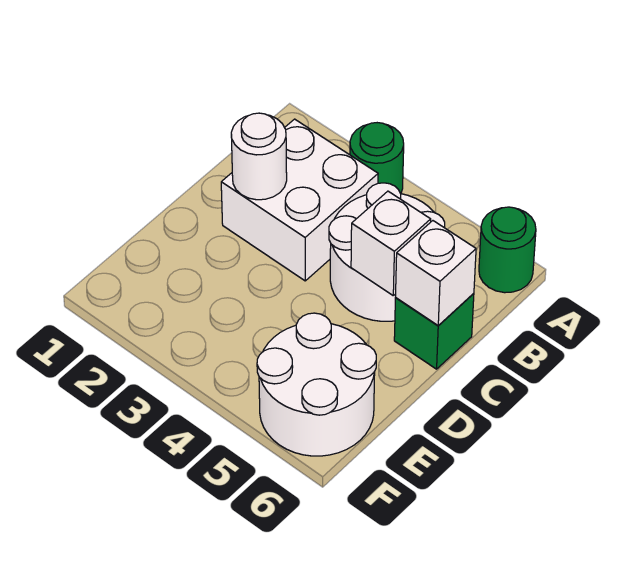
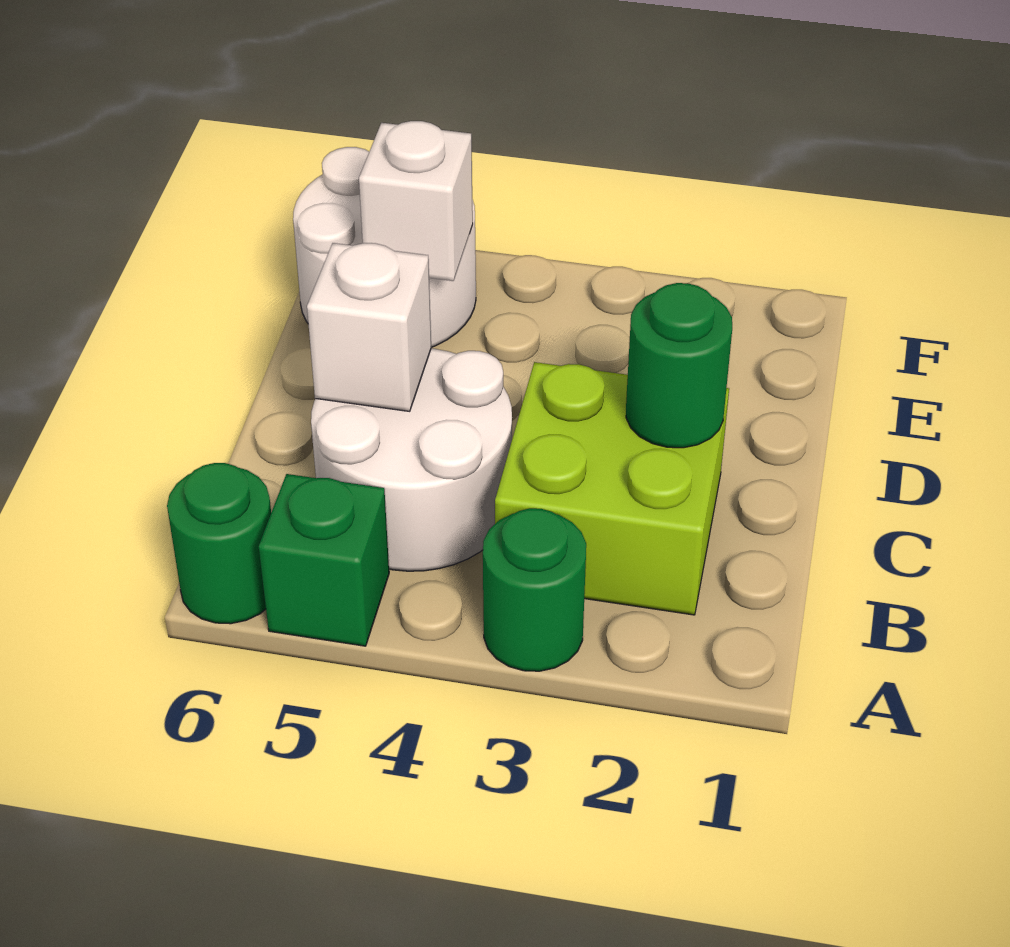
white 2x2 brick [221,119,378,281] -> lime 2x2 brick [495,362,729,615]
white 1x1 round brick [231,113,287,200] -> green 1x1 round brick [626,283,732,448]
green 1x1 brick [394,293,474,369] -> green 1x1 brick moved to [259,474,389,646]
white 1x1 brick [396,221,476,326] -> white 1x1 brick moved to [359,121,473,281]

